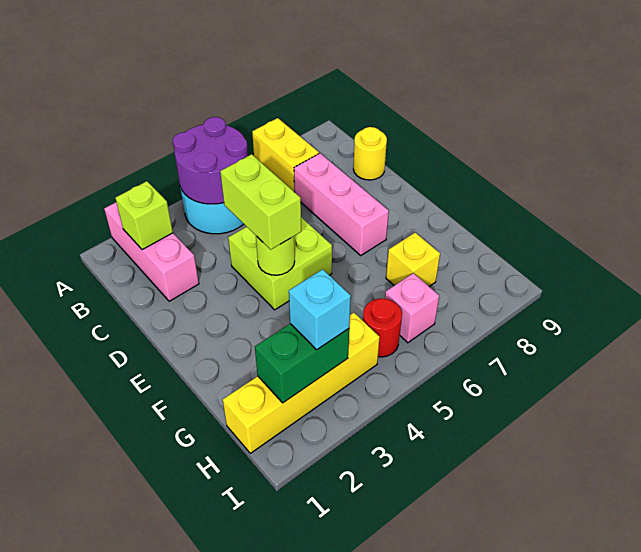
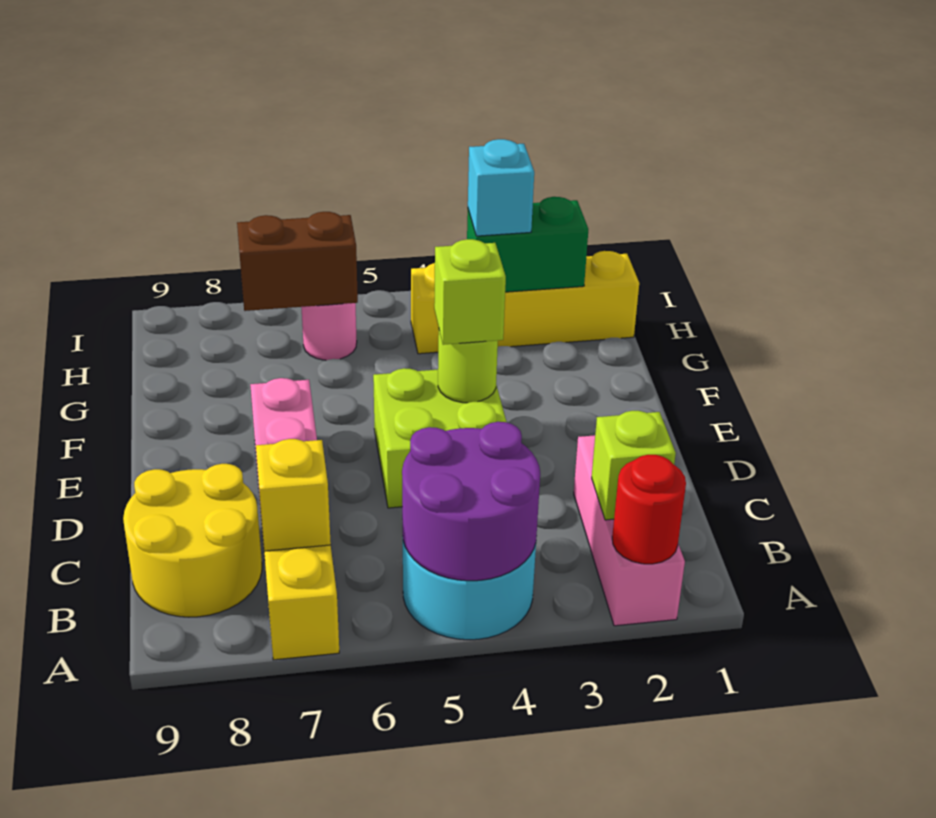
yellow 1x1 round brick [353,127,387,180] -> yellow 2x2 round brick [123,464,262,617]
lime 1x2 brick [220,154,301,249] -> lime 1x1 brick [434,239,506,345]
yellow 1x1 brick [386,233,440,286] -> yellow 1x1 brick moved to [256,439,331,551]
red 1x1 round brick [363,299,402,357] -> red 1x1 round brick moved to [612,455,686,564]
pink 1x1 brick [385,273,439,343] -> pink 1x1 round brick [301,303,357,360]
none -> brown 1x2 brick [237,212,358,311]

